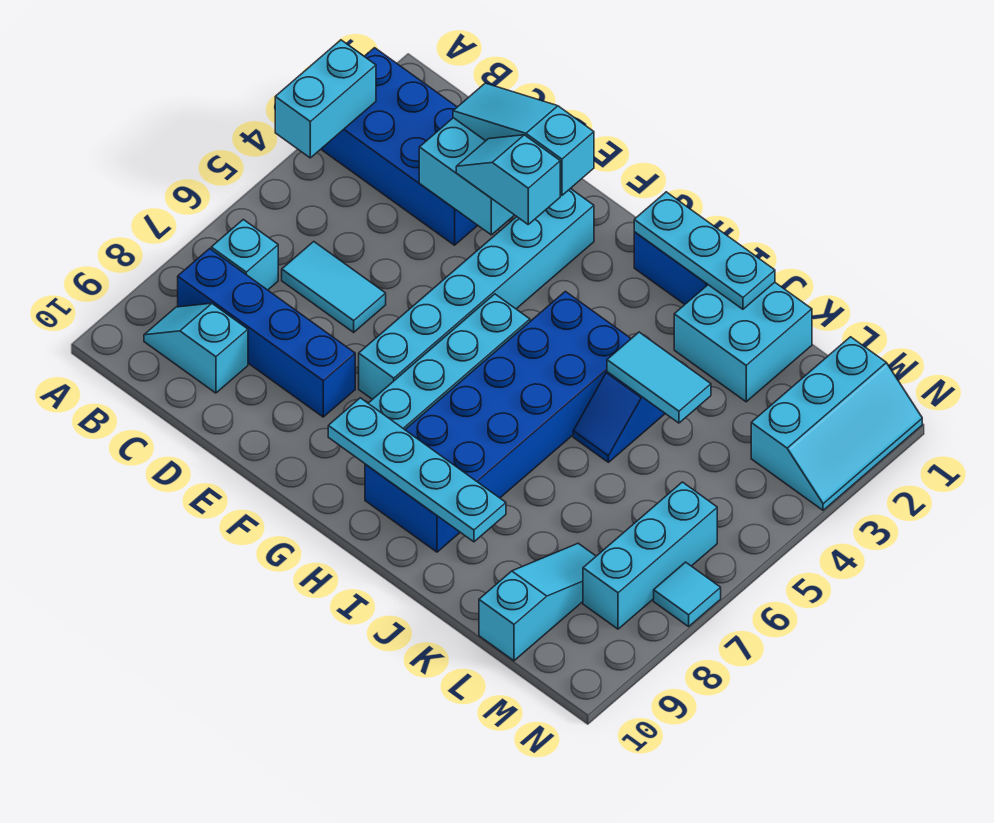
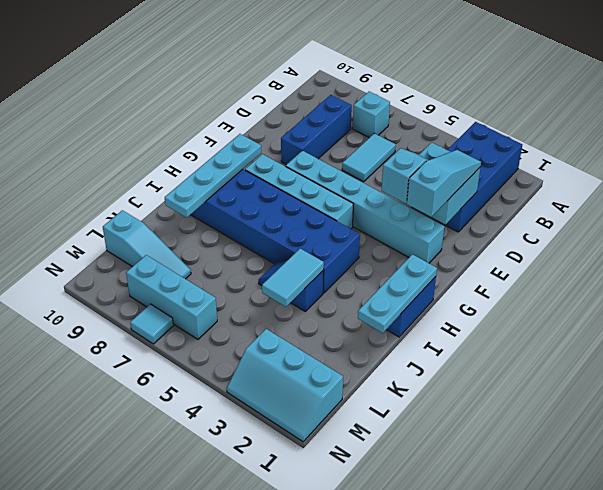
cyan 1x2 brick [275,40,376,158] -> none
blue 1x4 brick [178,249,355,417] -> blue 1x3 brick [281,95,352,165]
cyan 1x2 slope [144,303,248,393] -> none
cyan 2x2 brick [674,282,812,402] -> none

